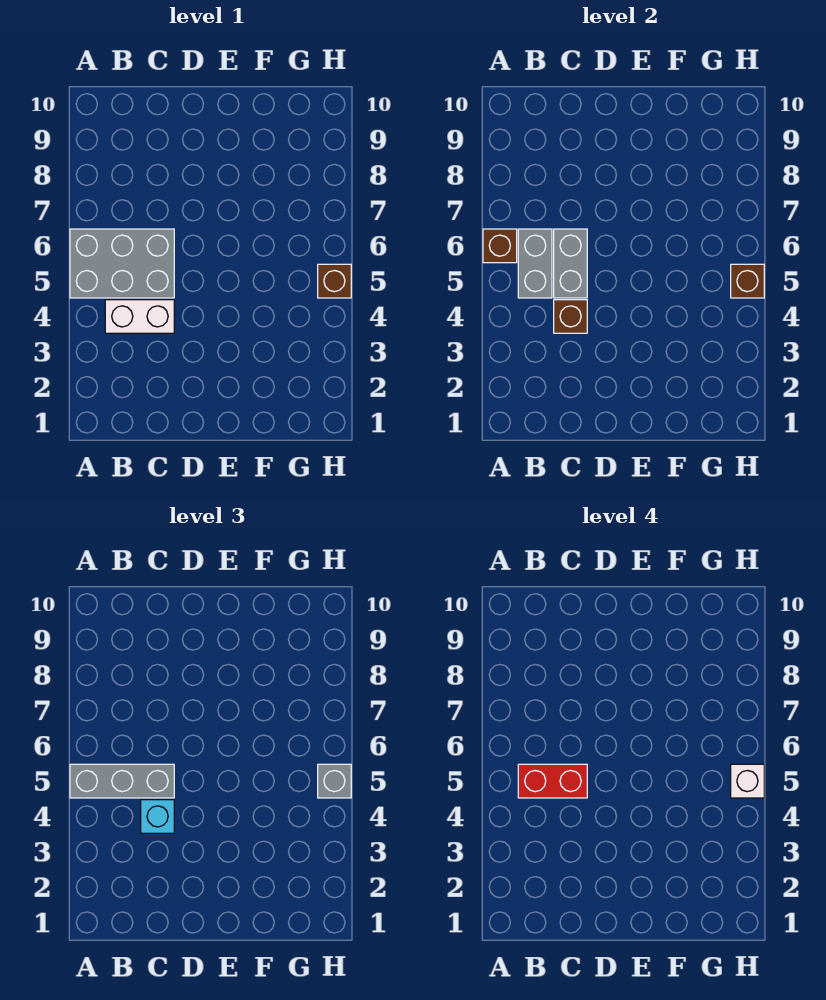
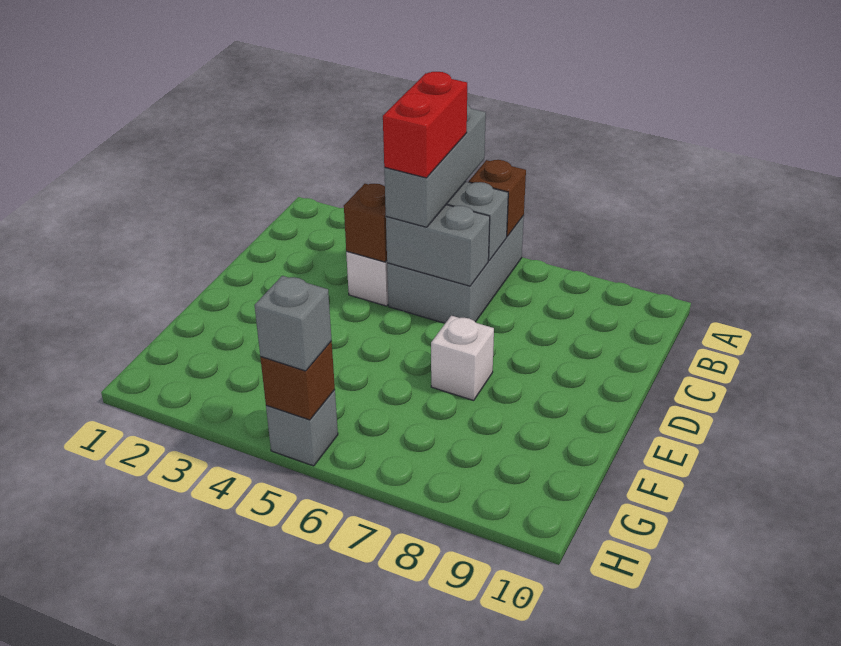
cyan 1x1 brick [141,800,174,833] -> none
brown 1x1 brick [318,264,351,298] -> grey 1x1 brick [266,390,338,466]
white 1x1 brick [731,764,764,798] -> white 1x1 brick moved to [431,316,494,400]

